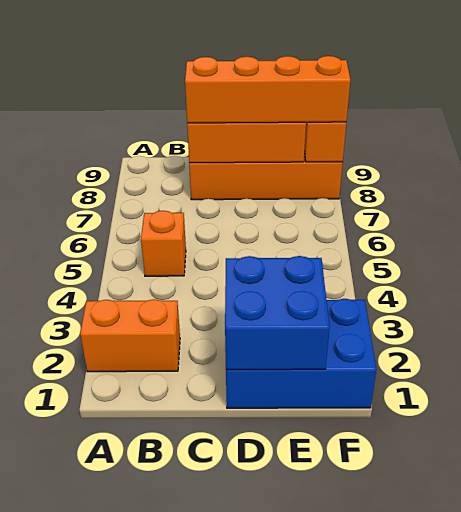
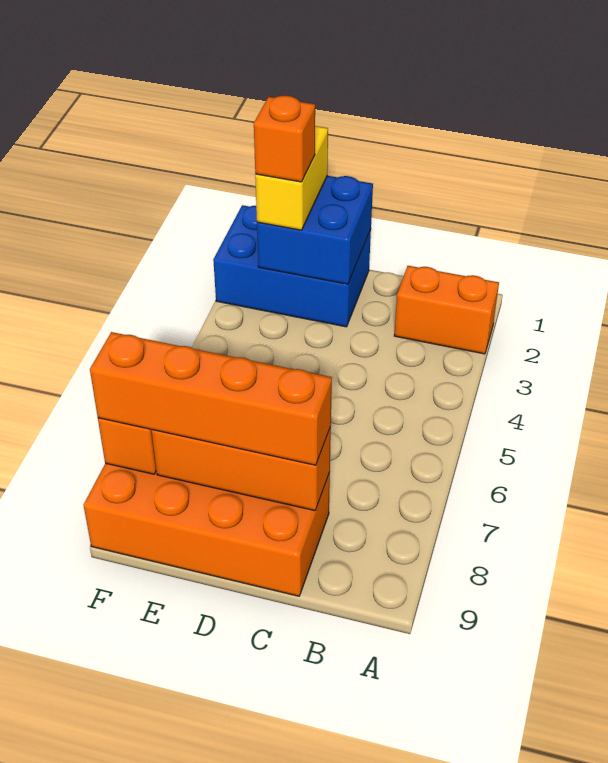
orange 1x1 brick [141,211,186,276] -> orange 1x1 brick moved to [254,96,315,182]
none -> yellow 1x2 brick [255,126,328,230]

